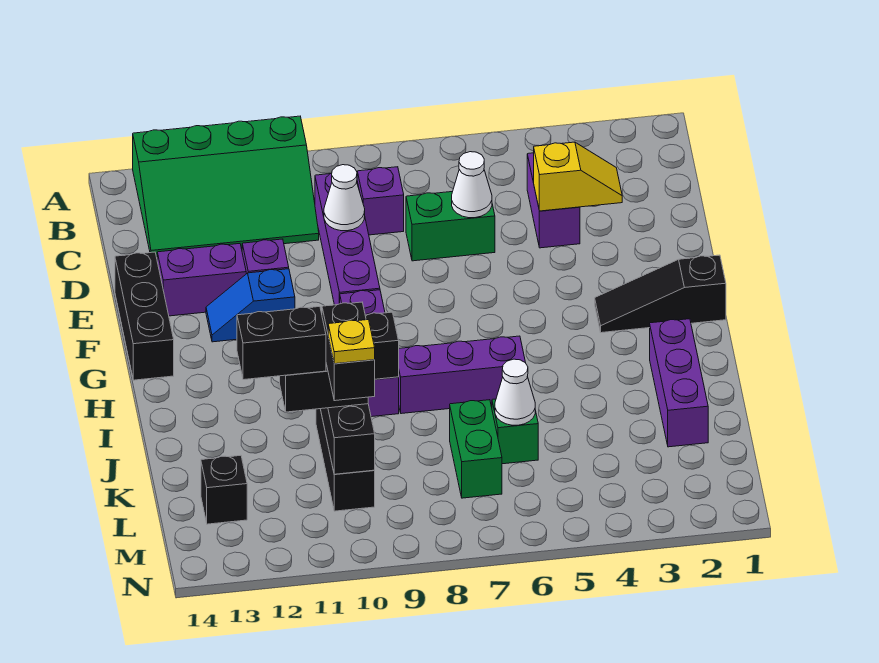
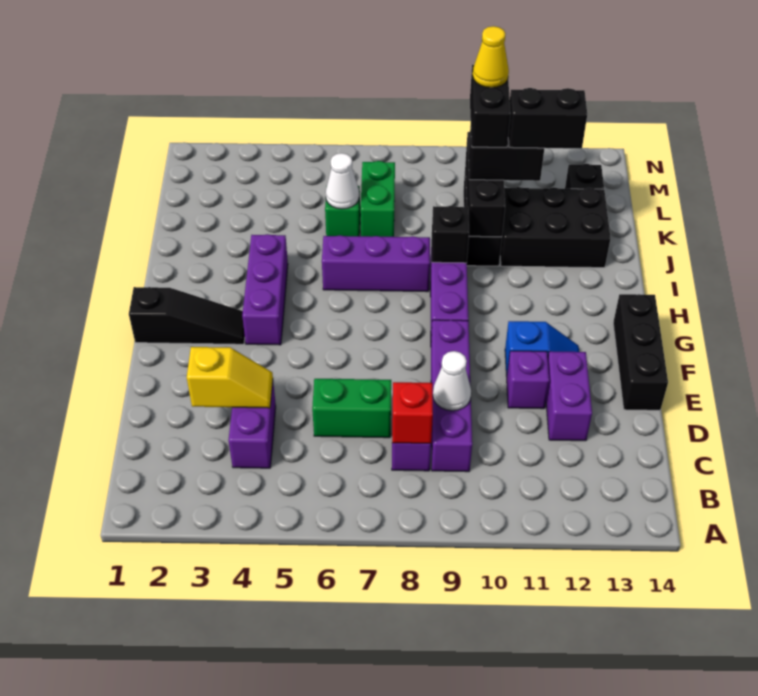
green 3x4 slope [133,116,319,257] -> none
none -> red 1x1 brick [392,382,433,443]
yellow 1x2 slope [534,142,622,211] -> yellow 1x2 slope turned to [187,347,273,408]
white 1x1 cone [452,152,492,218] -> none
purple 1x2 brick [157,244,246,316] -> purple 1x2 brick turned to [546,351,592,441]
purple 1x3 brick [650,319,708,447] -> purple 1x3 brick moved to [242,234,288,345]
none -> black 2x3 brick [500,187,611,268]
yellow 1x1 plate [328,320,375,364] -> yellow 1x1 cone [473,26,509,88]

